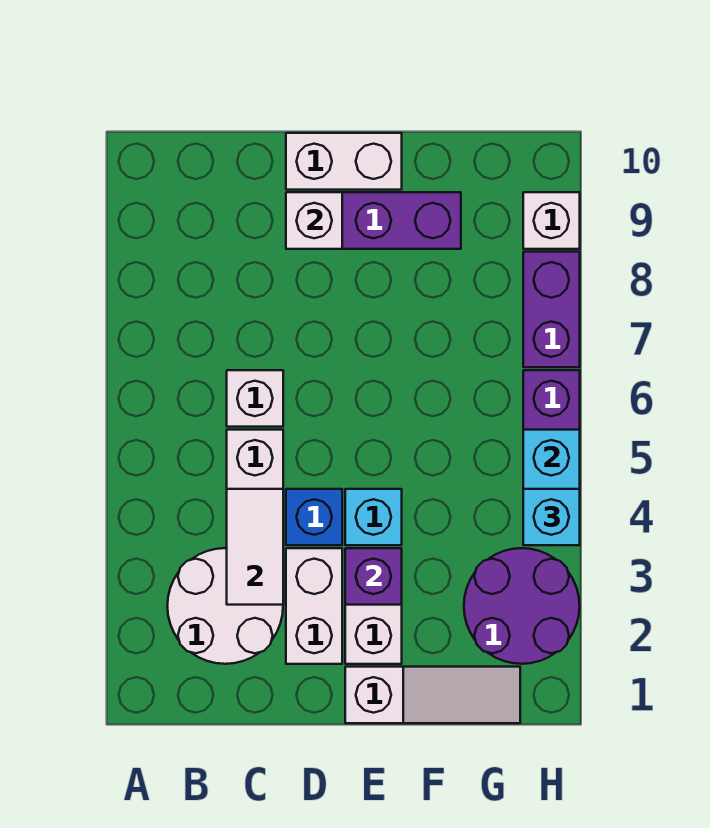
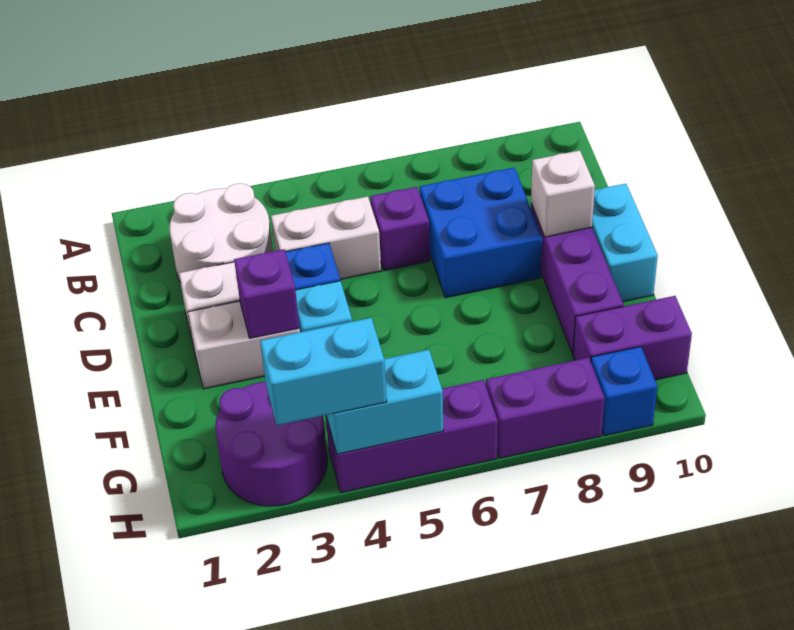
white 1x2 tile [227,489,283,605] -> none
white 1x1 brick [227,370,283,427] -> purple 1x1 brick [370,187,430,271]
none -> blue 2x2 brick [420,168,542,298]
white 1x2 brick [286,133,402,190] -> cyan 1x2 brick [592,184,658,302]
white 1x3 slope [345,667,520,723] -> none
none -> purple 1x2 brick [573,296,692,380]
cyan 1x1 brick [523,489,580,545] -> cyan 1x2 brick [260,318,387,425]
white 1x1 brick [523,192,580,249] -> blue 1x1 brick [591,347,657,436]

